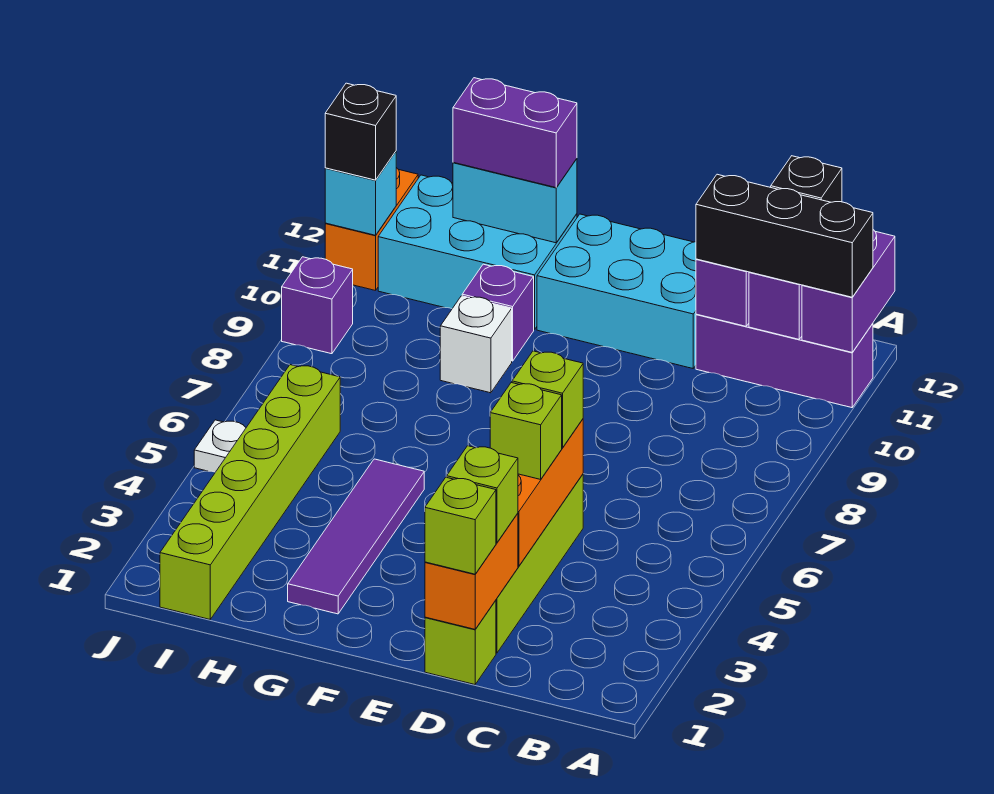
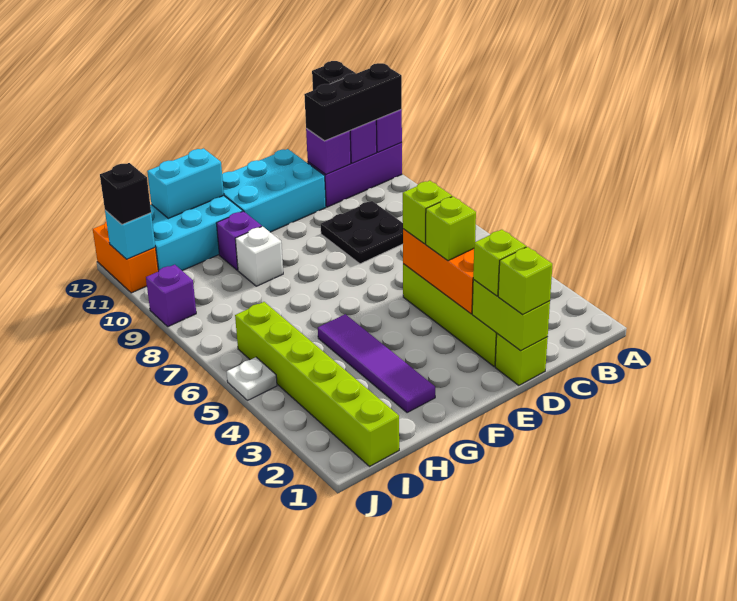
none -> black 2x2 plate [321,201,403,264]
orange 1x2 brick [425,513,518,629] -> lime 1x2 brick [472,280,550,351]
purple 1x2 brick [453,78,577,188] -> none

